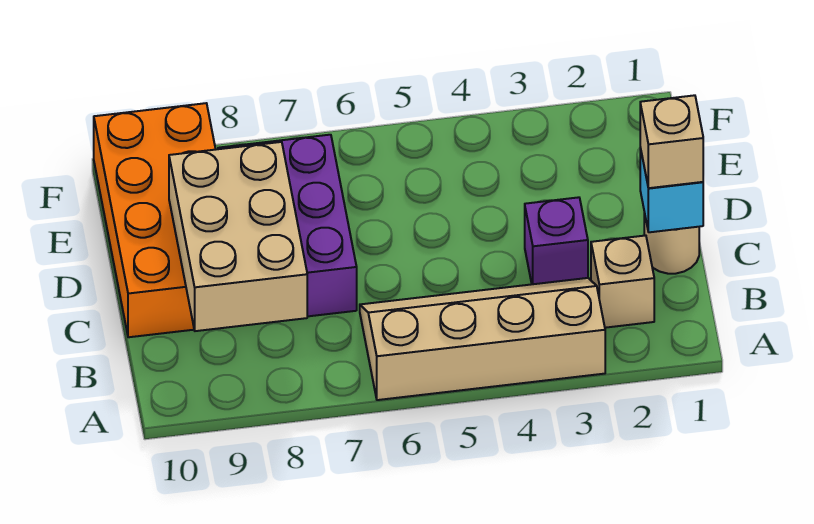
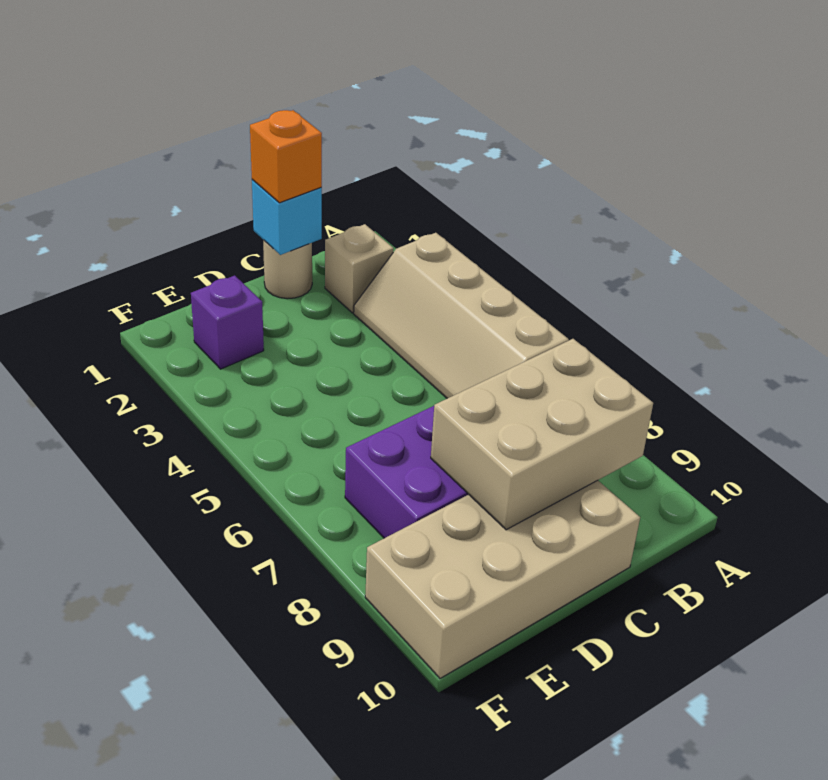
tan 1x1 brick [640,95,703,188] -> orange 1x1 brick [250,110,322,203]
purple 1x1 brick [525,197,588,284] -> purple 1x1 brick moved to [191,275,264,369]
orange 2x4 brick [94,103,216,337] -> tan 2x4 brick [365,480,640,678]

